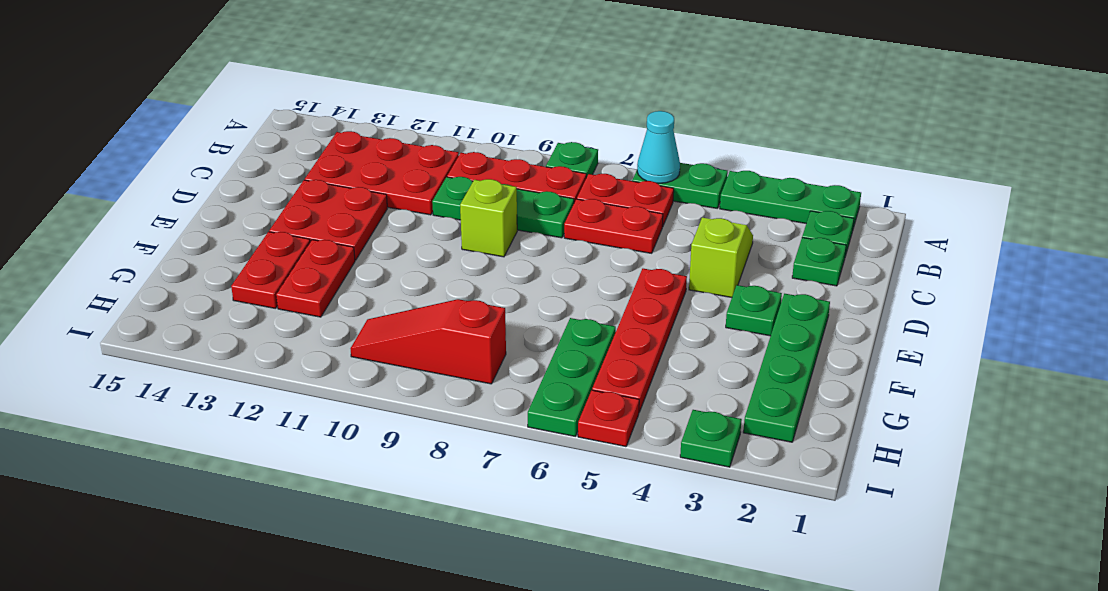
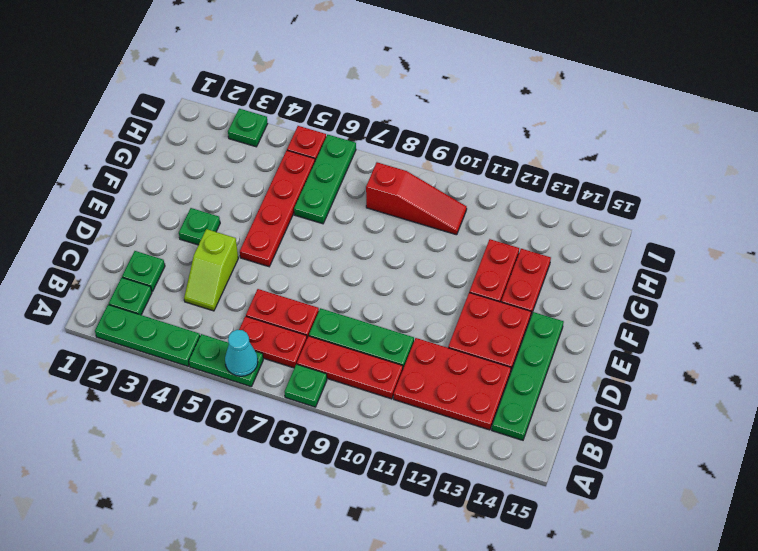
lime 1x1 brick [460,179,517,257] -> none
green 1x4 plate [743,294,830,442] -> green 1x4 plate moved to [492,312,564,440]

